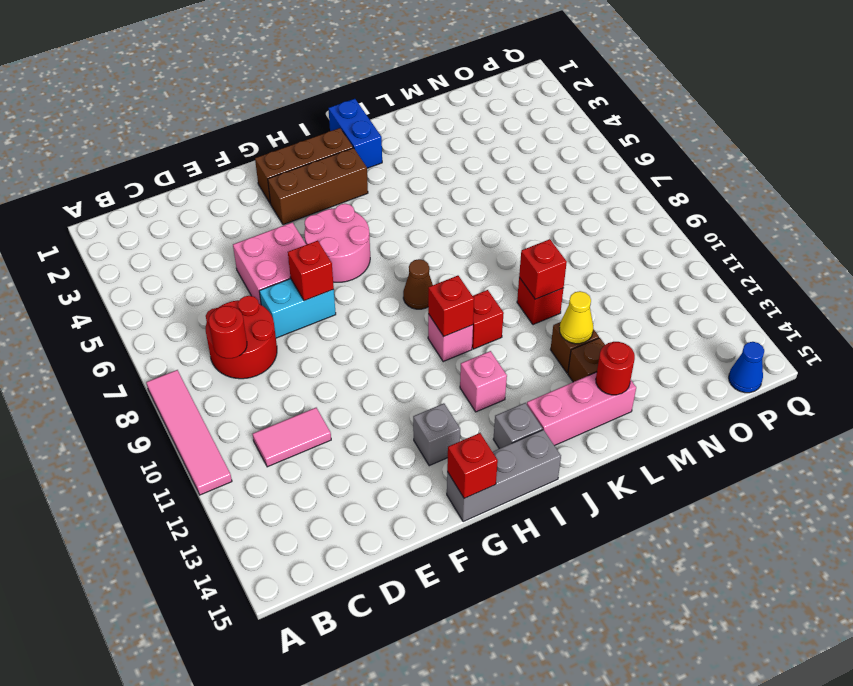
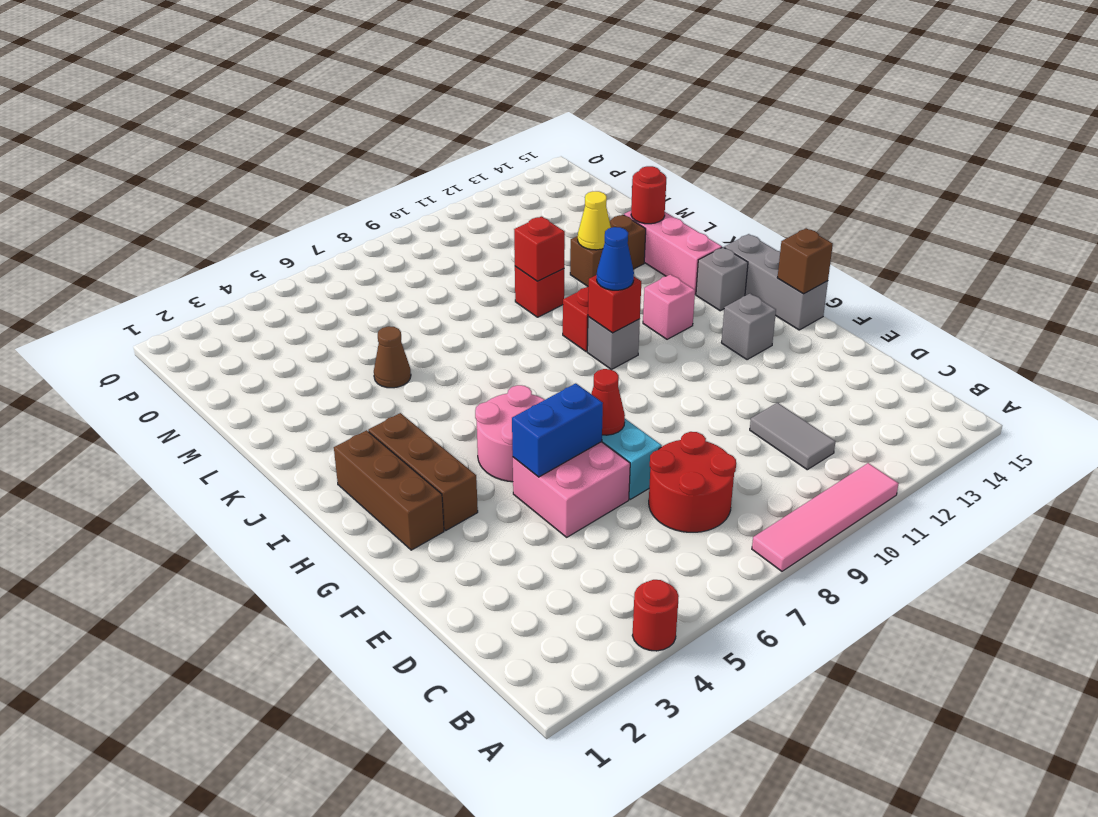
red 1x1 round brick [209,306,247,358] -> red 1x1 round brick moved to [632,580,679,651]
pink 1x2 tile [253,408,331,467] -> grey 1x2 tile [750,403,835,470]
red 1x1 brick [288,241,334,301] -> red 1x1 cone [591,369,625,435]
red 1x1 brick [447,433,498,498] -> brown 1x1 brick [777,228,833,294]
brown 1x1 cone [403,259,433,309] -> brown 1x1 cone moved to [374,326,411,388]
pink 1x1 brick [428,314,473,362] -> grey 1x1 brick [587,316,640,369]
blue 1x2 brick [328,99,382,168] -> blue 1x2 brick moved to [512,383,603,477]
blue 1x1 cone [729,342,764,393] -> blue 1x1 cone moved to [597,227,634,290]

